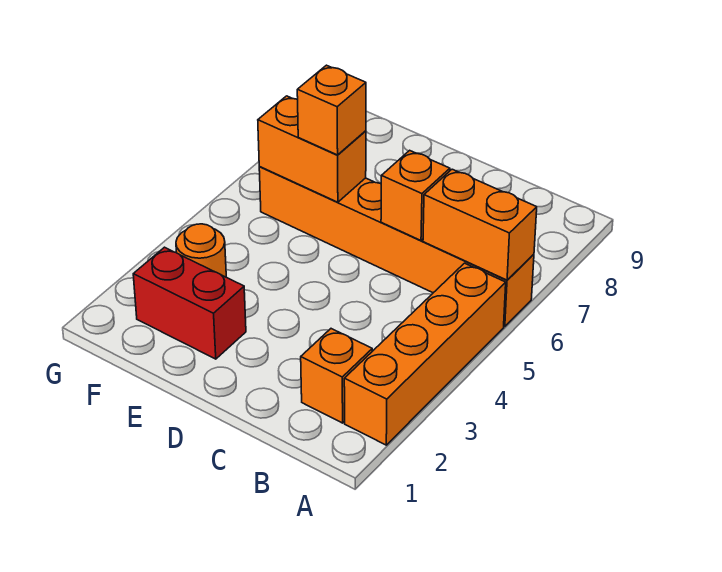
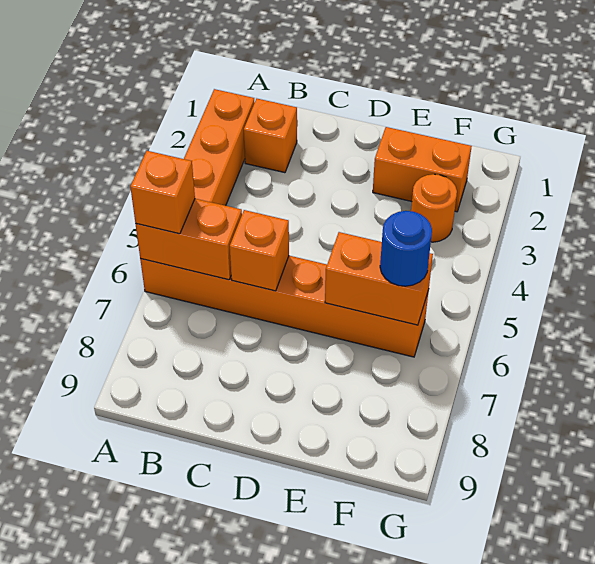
red 1x2 brick [133,247,246,359] -> orange 1x2 brick [373,127,472,212]
orange 1x1 brick [297,65,366,155] -> orange 1x1 brick moved to [130,151,195,234]
none -> blue 1x1 round brick [380,211,432,286]

